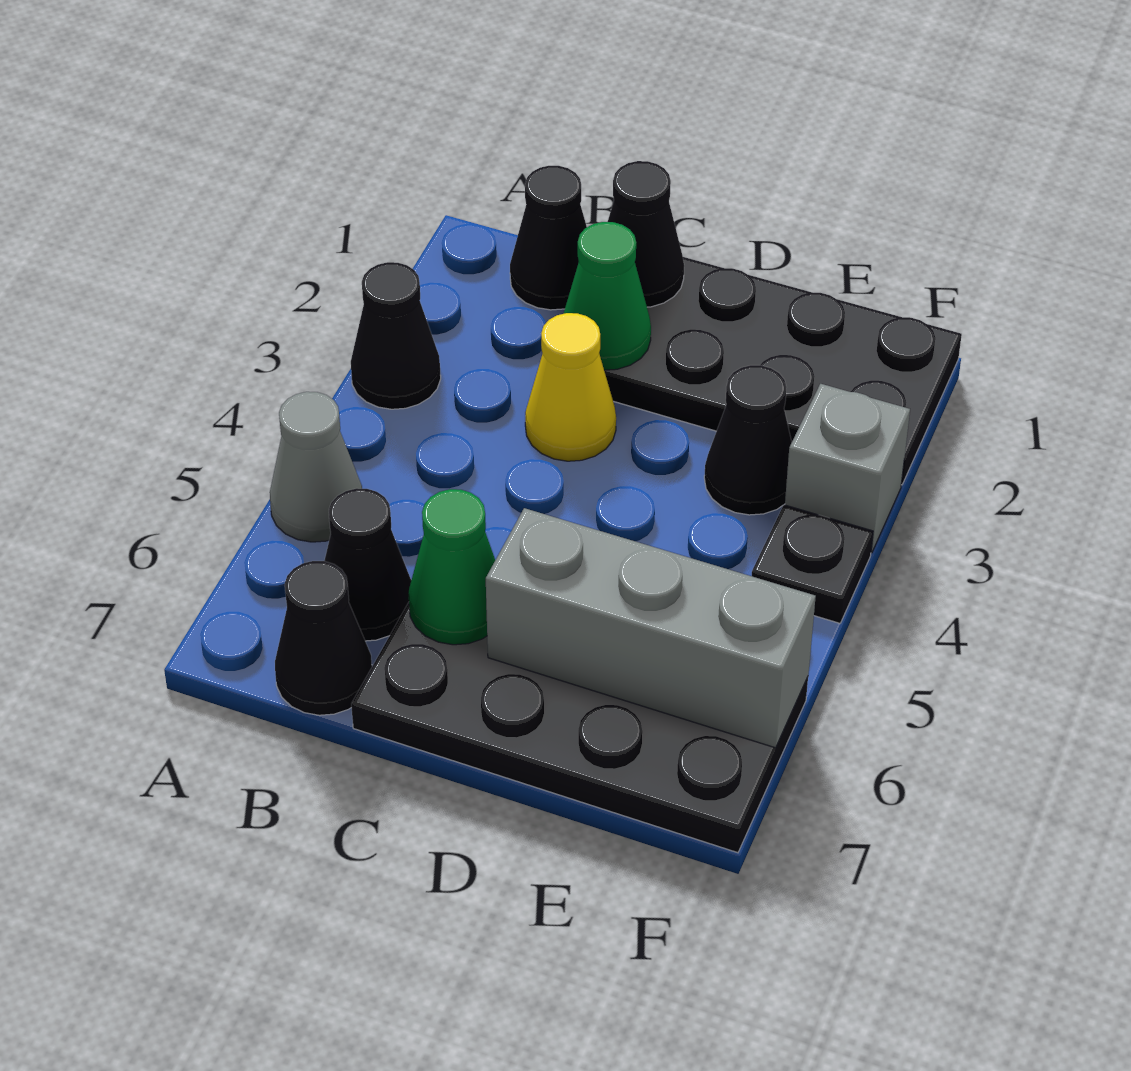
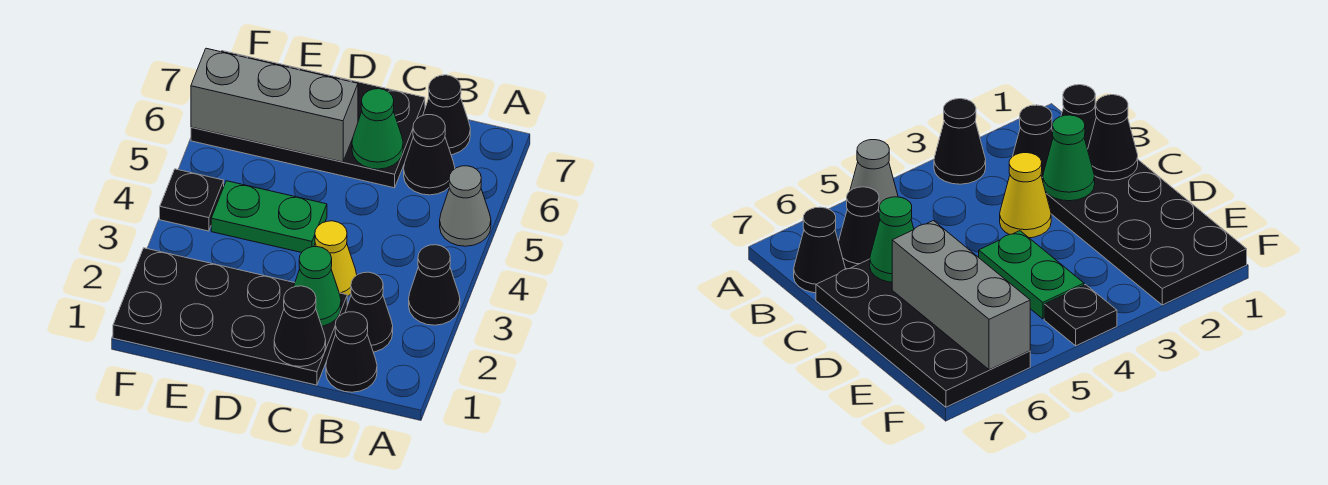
none -> green 1x2 plate [211,181,327,253]
black 1x1 cone [704,365,792,515] -> black 1x1 cone moved to [345,272,393,352]
grey 1x1 brick [785,384,910,553] -> none

